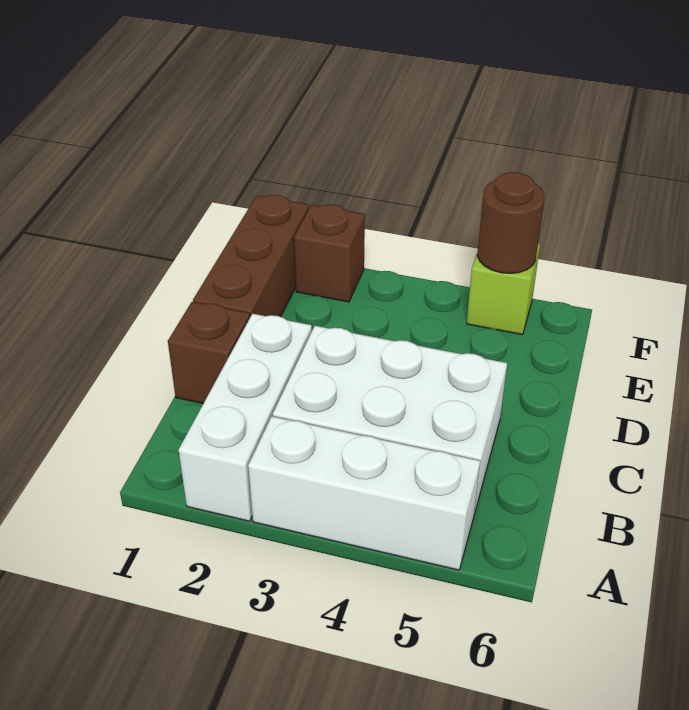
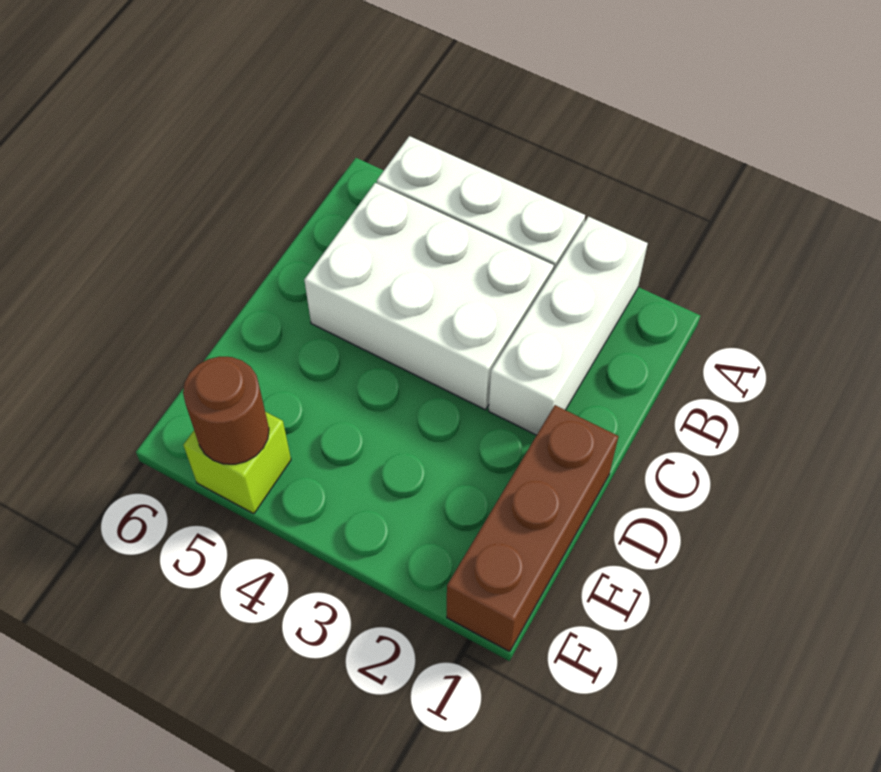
brown 1x1 brick [168,302,250,404] -> none
brown 1x1 brick [294,204,365,302] -> none

